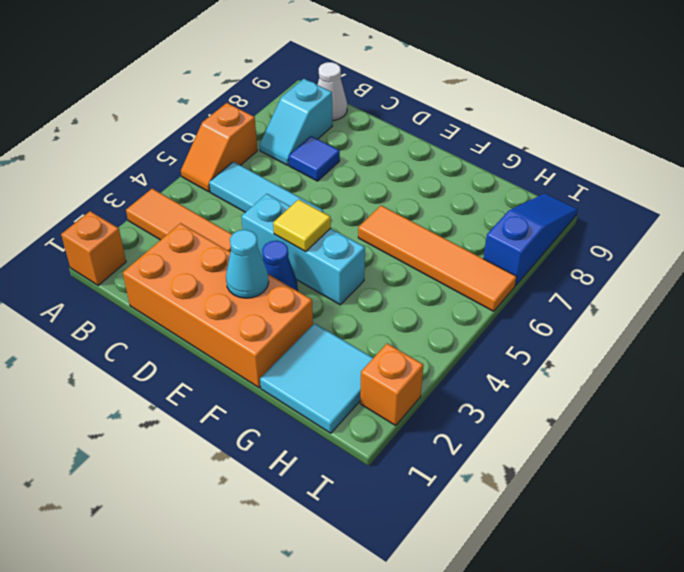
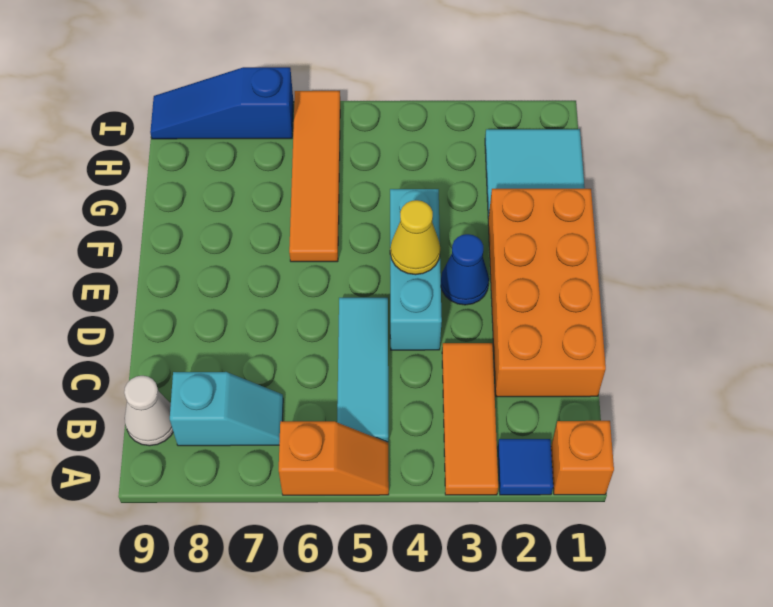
blue 1x1 tile [289,136,340,181] -> blue 1x1 tile moved to [498,439,553,495]
cyan 1x1 cone [226,230,269,298] -> none
yellow 1x1 tile [273,199,331,252] -> yellow 1x1 cone [390,200,440,275]
orange 1x1 brick [360,343,423,425] -> none

